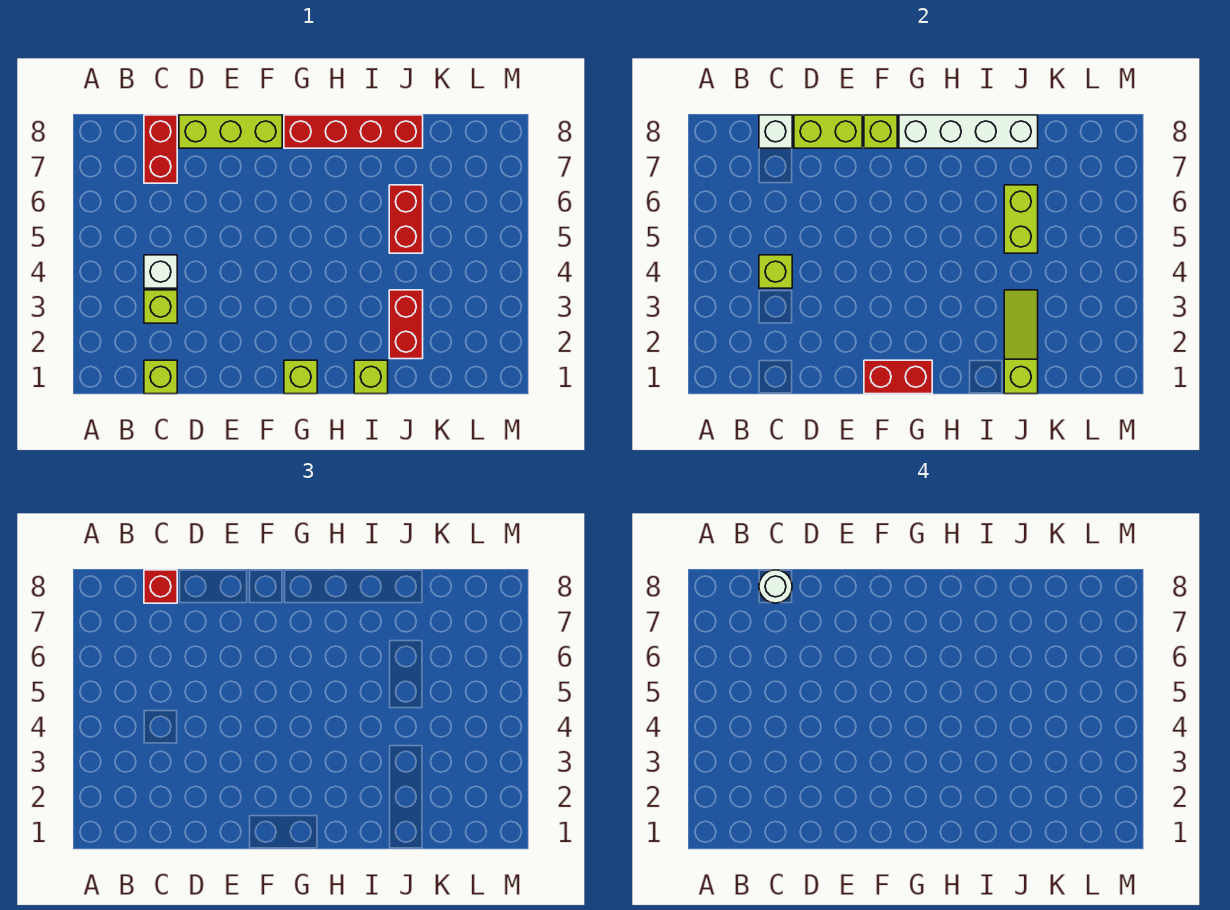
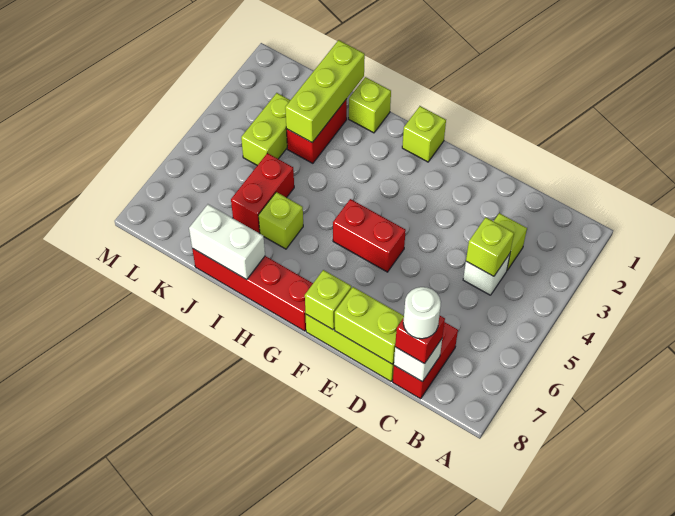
lime 1x1 brick [144,360,177,394] -> lime 1x1 brick moved to [258,192,303,249]
red 1x2 brick [864,360,932,394] -> red 1x2 brick moved to [333,199,406,272]
white 1x4 brick [899,115,1038,148] -> white 1x2 brick [189,204,265,280]
lime 1x3 slope [1004,290,1038,394] -> lime 1x3 brick [285,40,365,142]
lime 1x2 brick [1004,185,1038,253] -> lime 1x2 brick moved to [241,93,290,165]

